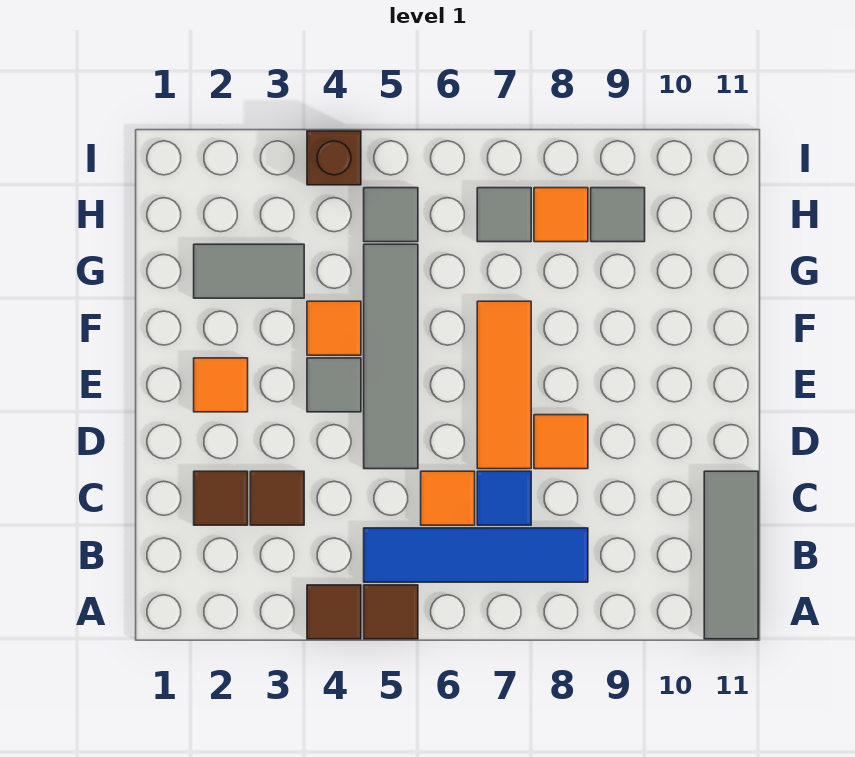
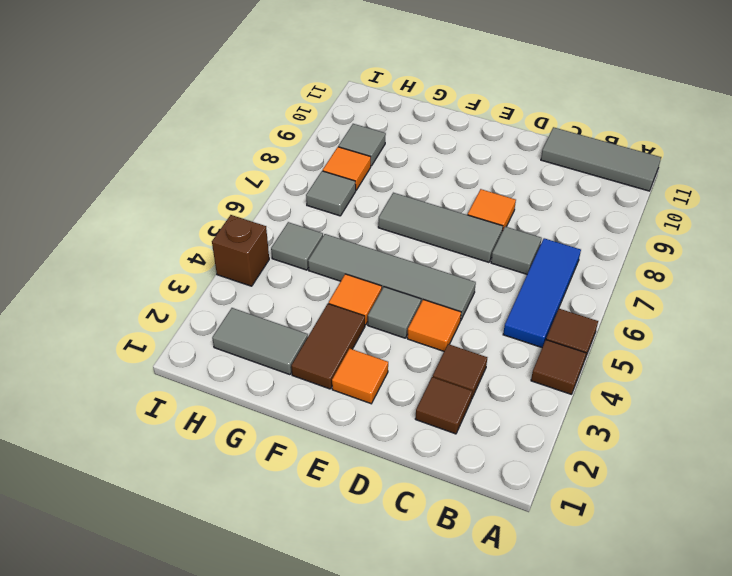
blue 1x4 tile [364,528,588,582] -> blue 1x3 tile [503,238,581,347]
orange 1x1 tile [421,471,475,525] -> orange 1x1 tile moved to [407,300,461,351]
blue 1x1 tile [477,471,531,525] -> grey 1x1 tile [491,227,542,274]
orange 1x3 tile [477,301,531,469] -> grey 1x3 tile [378,193,503,262]
none -> brown 1x2 tile [291,304,365,389]
grey 1x2 tile [194,244,304,298] -> grey 1x2 tile turned to [212,308,308,375]

